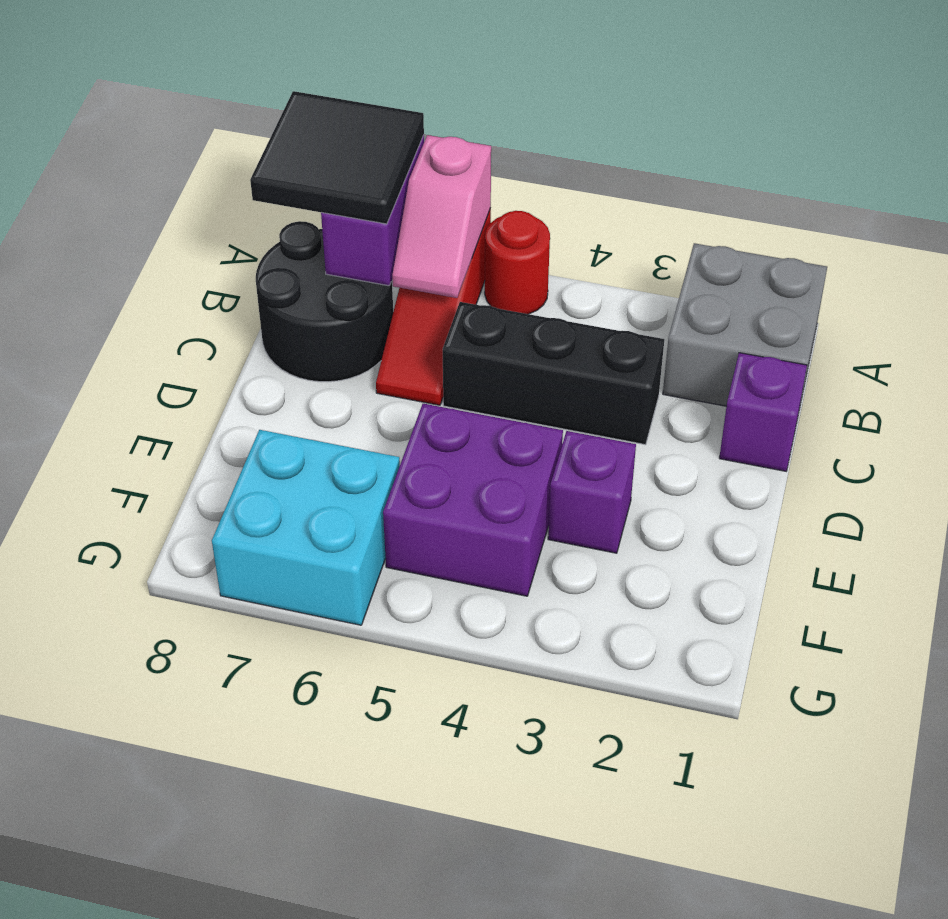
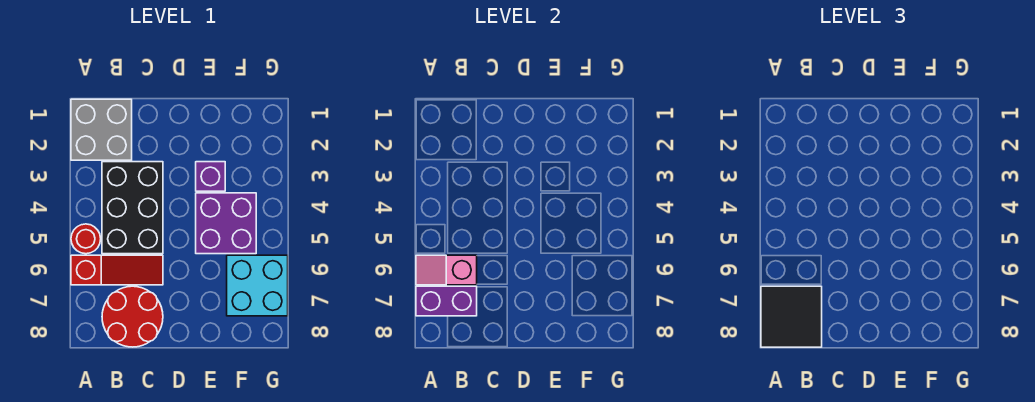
pink 1x2 slope [392,135,491,298] -> pink 1x2 slope turned to [416,255,477,285]
black 2x2 round brick [256,221,393,382] -> red 2x2 round brick [102,286,163,347]
purple 1x1 brick [719,353,807,471] -> none
black 1x3 brick [443,302,664,445] -> black 2x3 brick [102,162,163,254]

